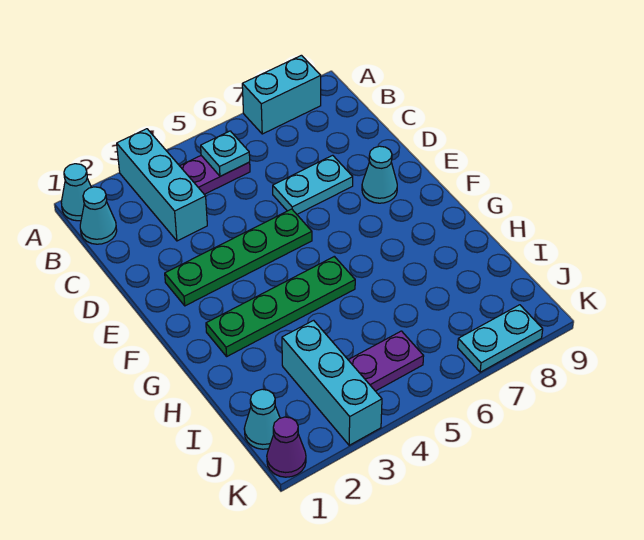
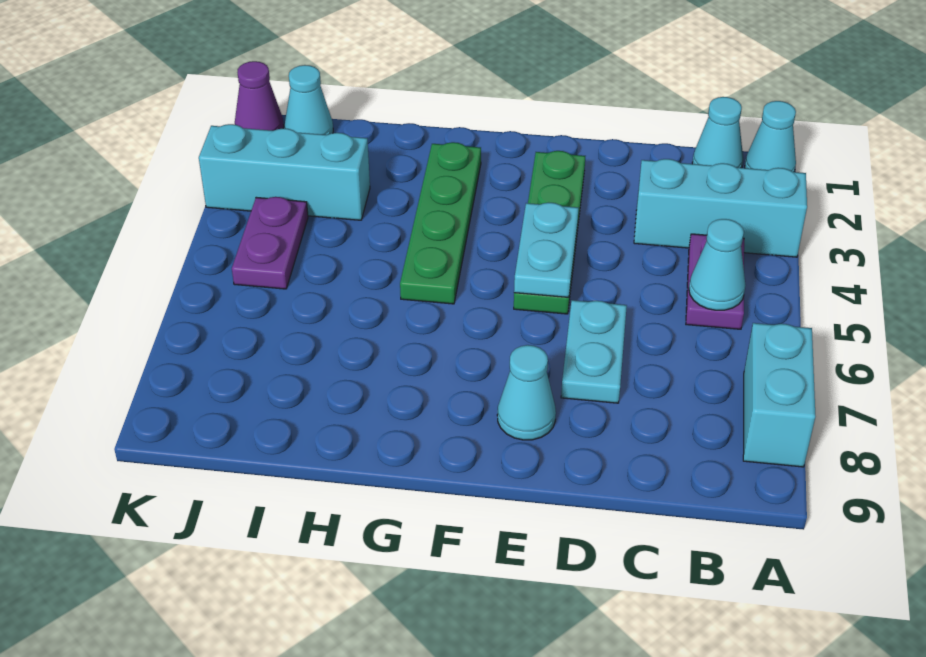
cyan 1x1 plate [201,131,250,176] -> cyan 1x1 cone [689,219,746,310]
cyan 1x2 plate [458,305,543,372] -> cyan 1x2 plate moved to [514,203,579,297]

